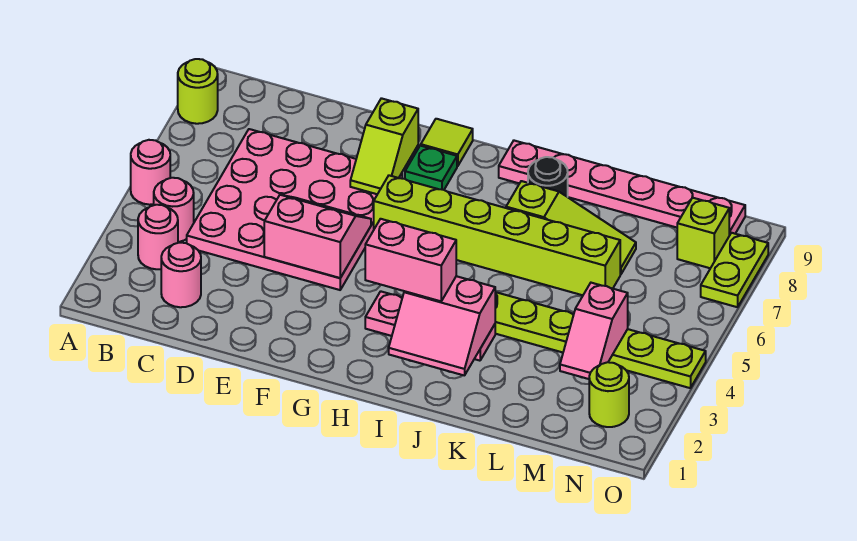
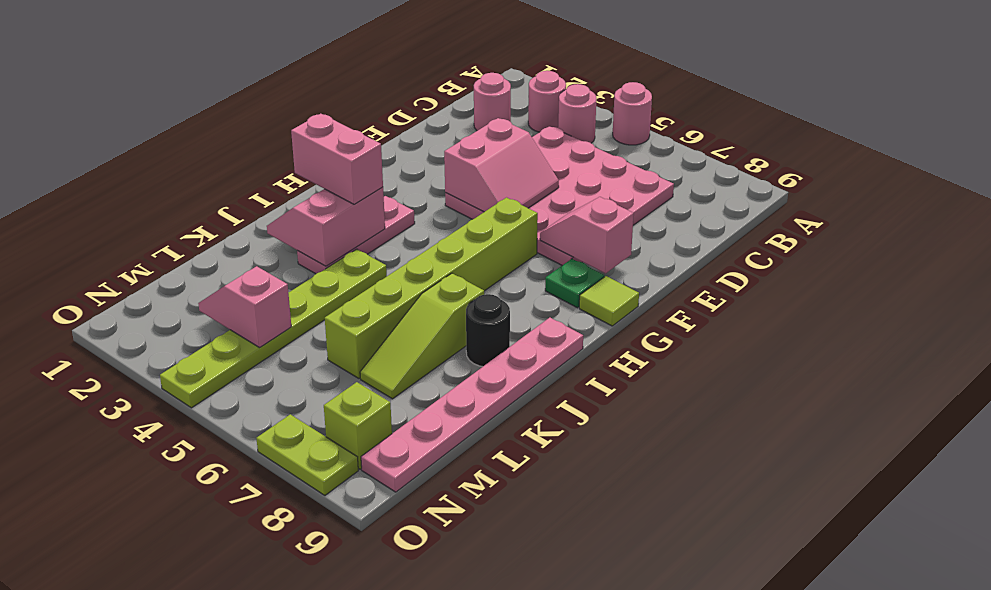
lime 1x1 round brick [178,59,218,124] -> none
lime 1x2 slope [350,98,418,194] -> pink 1x2 slope [540,197,634,273]
pink 1x2 brick [365,219,456,301] -> pink 1x2 brick turned to [291,114,383,204]
lime 1x1 round brick [589,362,629,427] -> none

